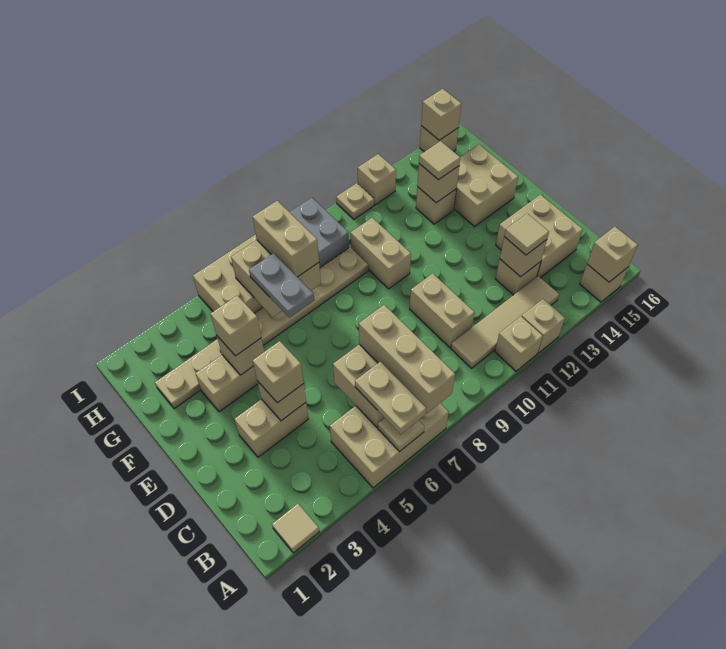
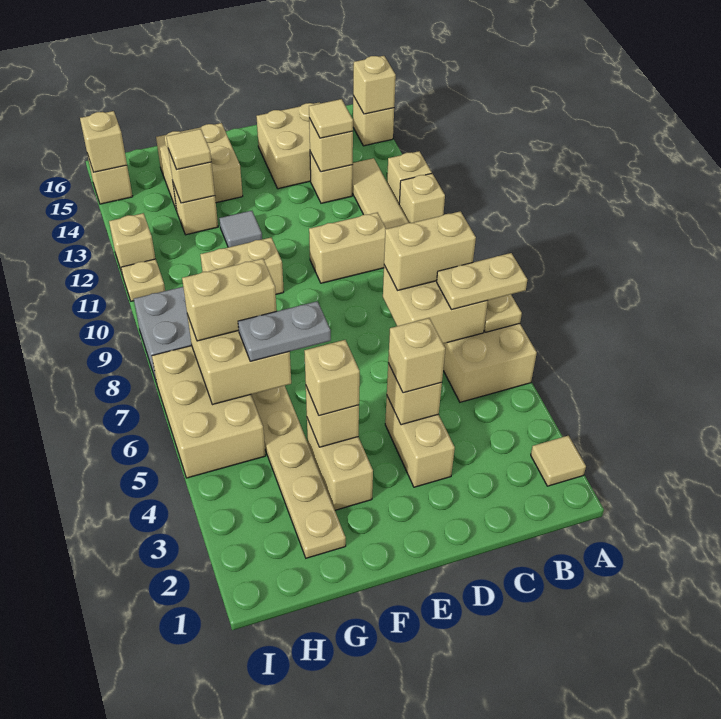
tan 1x3 brick [359,305,455,413] -> tan 1x2 brick [384,211,476,290]
none -> grey 1x1 tile [219,211,262,247]

